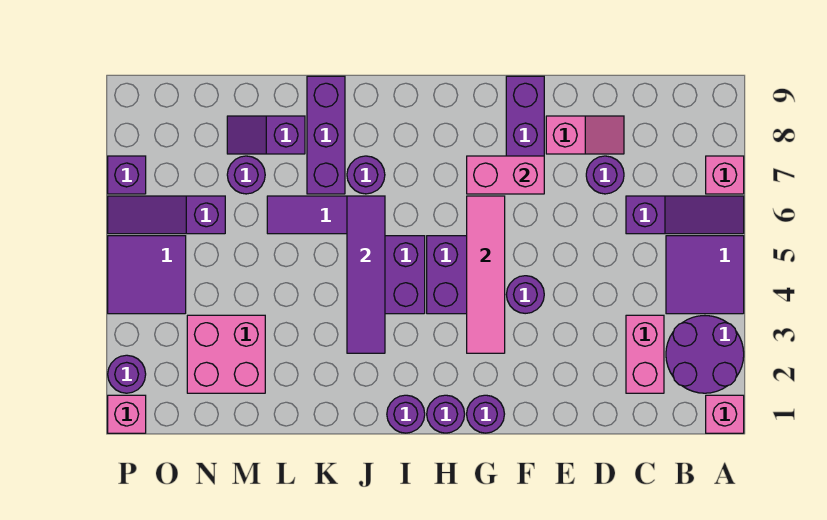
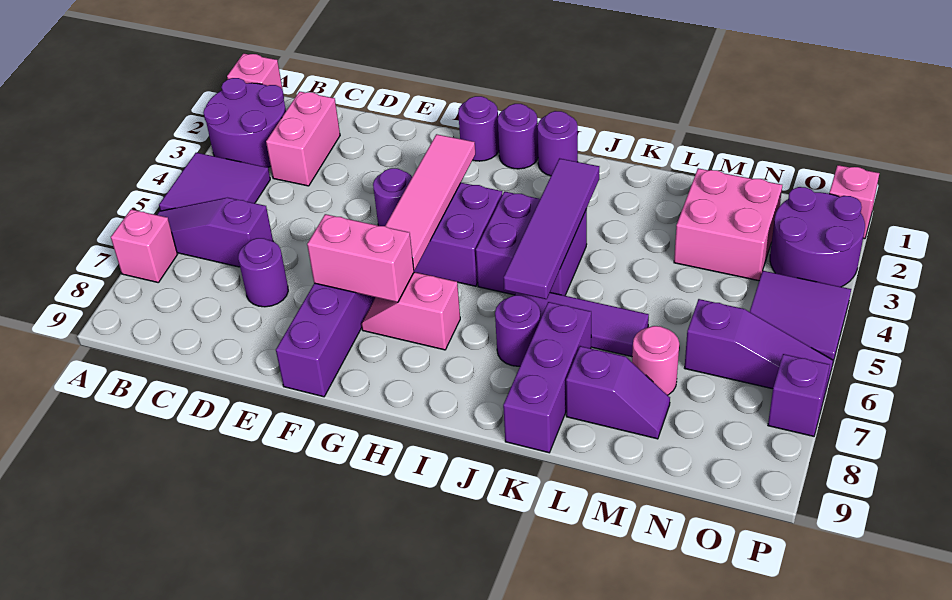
pink 1x2 slope [546,116,624,154] -> pink 1x2 slope moved to [361,272,460,350]
purple 1x1 round brick [227,156,265,194] -> pink 1x1 round brick [632,326,679,395]
purple 1x1 round brick [108,355,146,393] -> purple 2x2 round brick [770,187,865,287]

